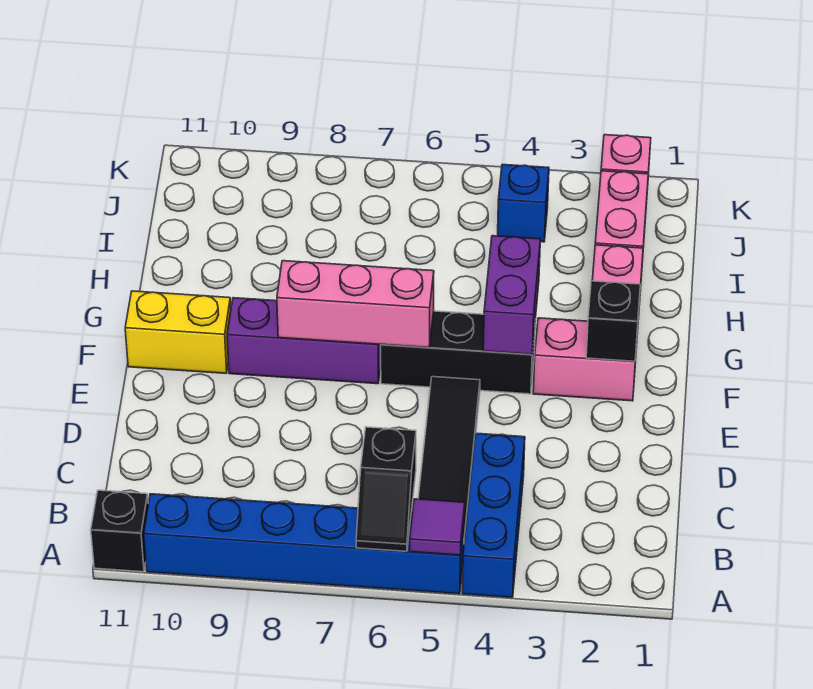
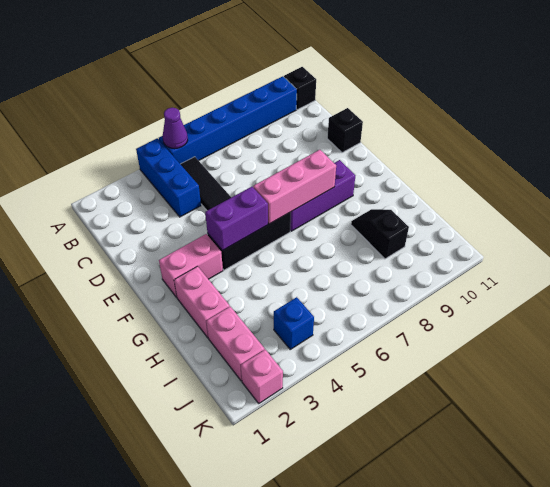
purple 1x1 tile [410,499,465,555] -> purple 1x1 cone [163,108,188,149]
black 1x2 slope [356,427,416,551] -> black 1x2 slope moved to [351,209,409,259]
black 1x1 brick [586,281,640,361] -> black 1x1 brick moved to [327,108,363,153]
purple 1x2 brick [483,236,540,355] -> purple 1x2 brick turned to [205,187,268,251]
yellow 1x2 brick [125,291,231,373] -> none

